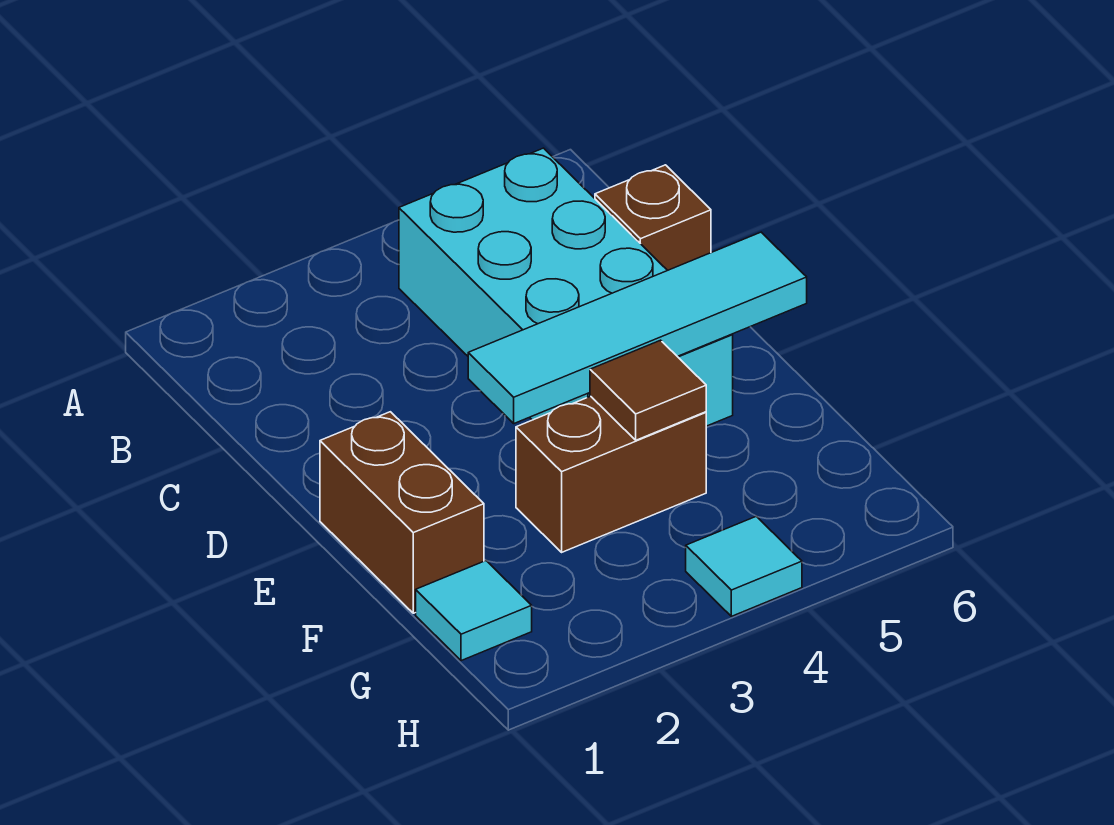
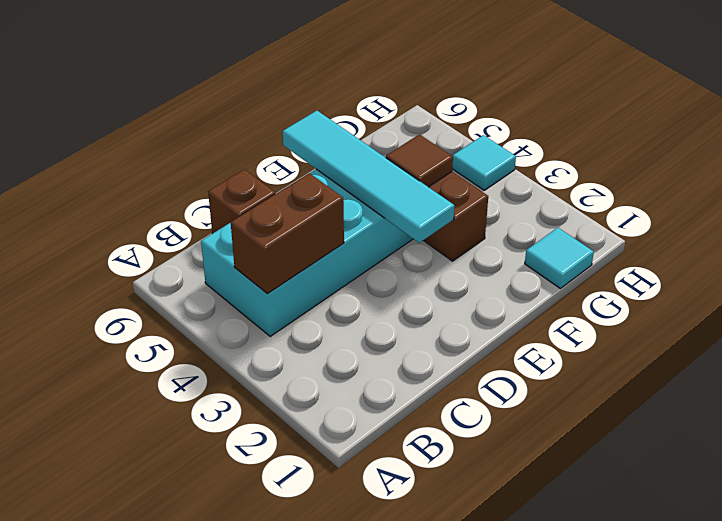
brown 1x2 brick [320,412,484,613] -> brown 1x2 brick moved to [231,173,344,294]

